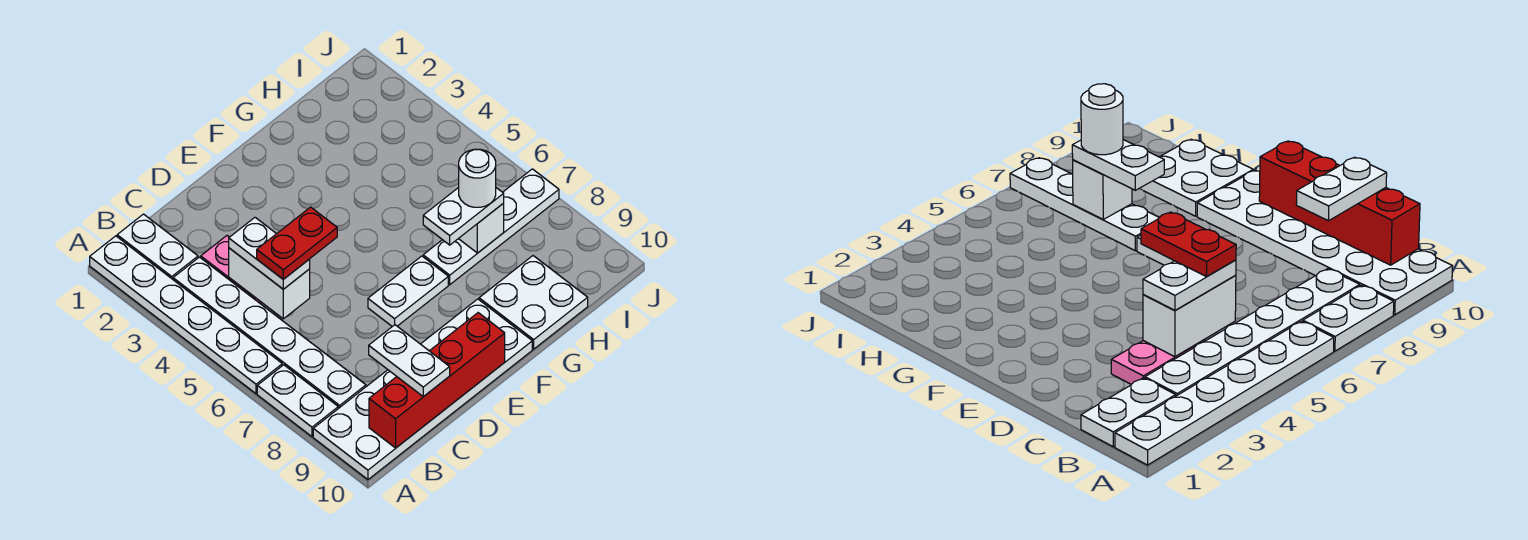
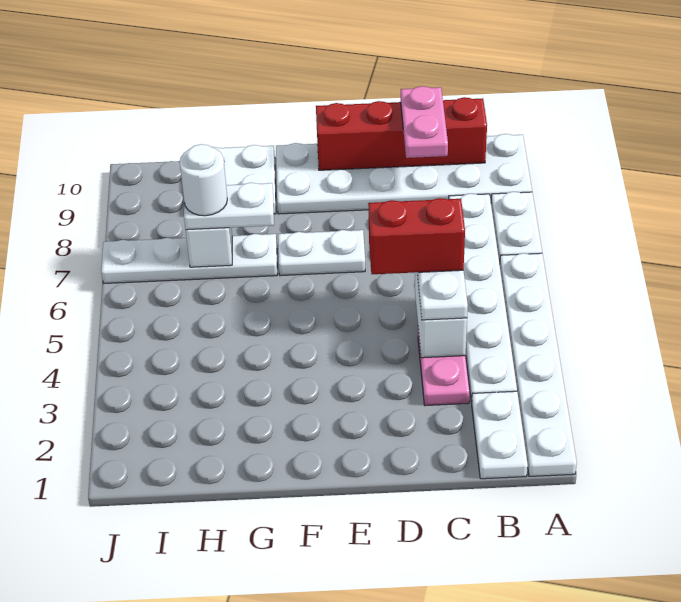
red 1x2 plate [257,207,337,279] -> red 1x2 brick [368,198,465,274]
white 1x2 plate [369,325,450,397] -> pink 1x2 plate [401,86,448,158]

